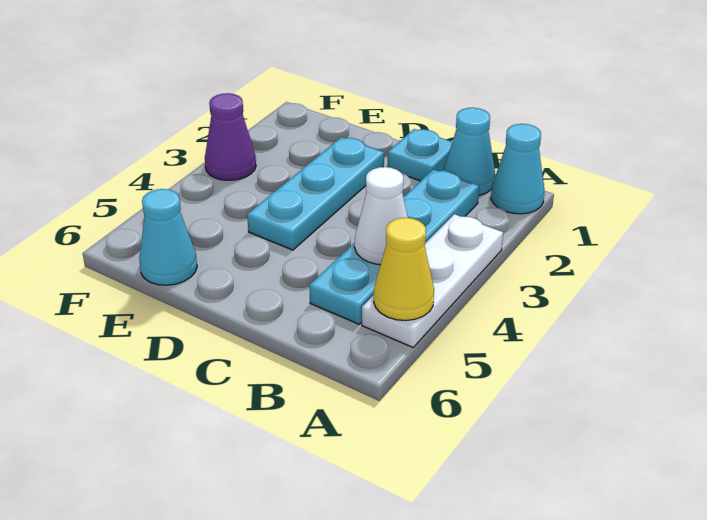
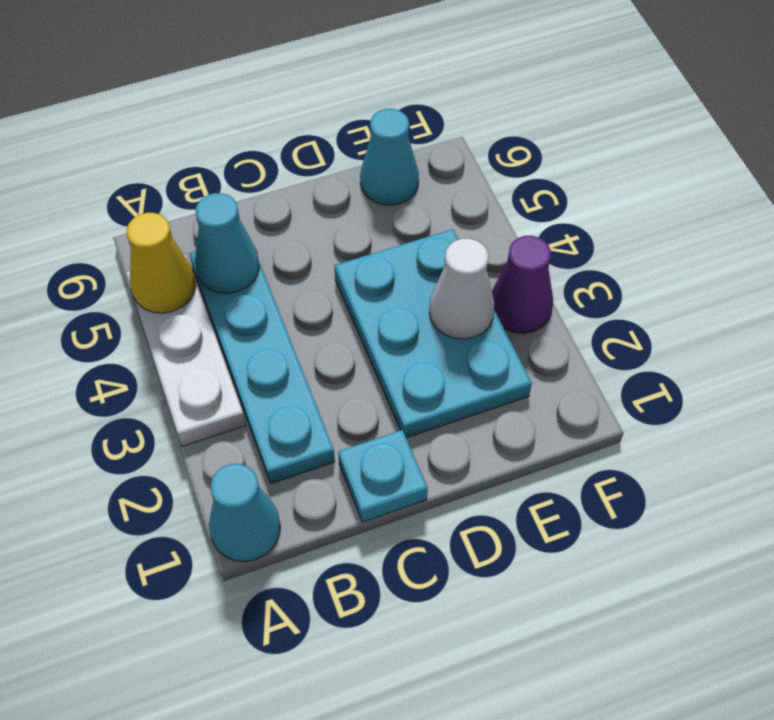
cyan 1x1 cone [444,108,495,195] -> cyan 1x1 cone moved to [195,193,259,293]
white 1x1 cone [355,167,408,265] -> white 1x1 cone moved to [429,239,494,339]
cyan 1x3 plate [247,137,384,250] -> cyan 2x3 plate [334,229,532,438]

